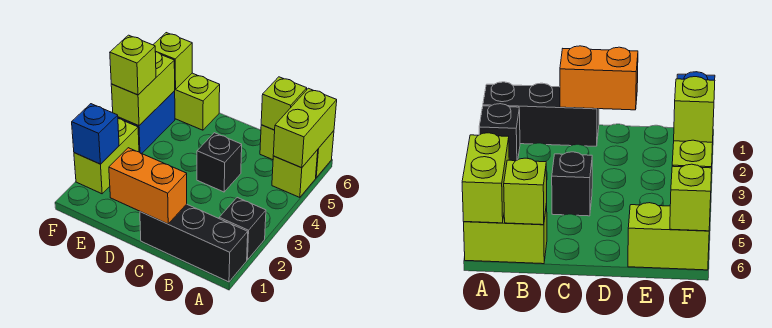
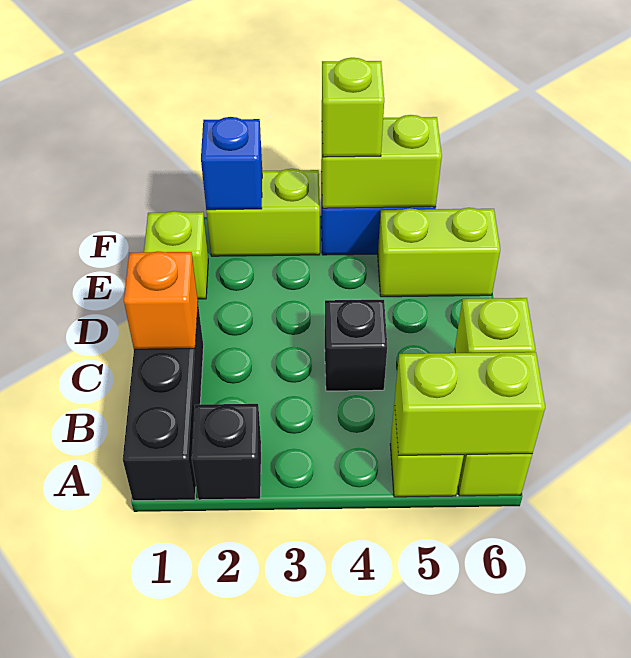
orange 1x2 brick [109,148,187,224] -> orange 1x1 brick [124,252,198,349]
lime 1x2 brick [175,73,220,130] -> lime 1x2 brick turned to [378,208,500,297]
lime 1x1 brick [153,33,192,89] -> lime 1x1 brick moved to [144,211,208,299]

